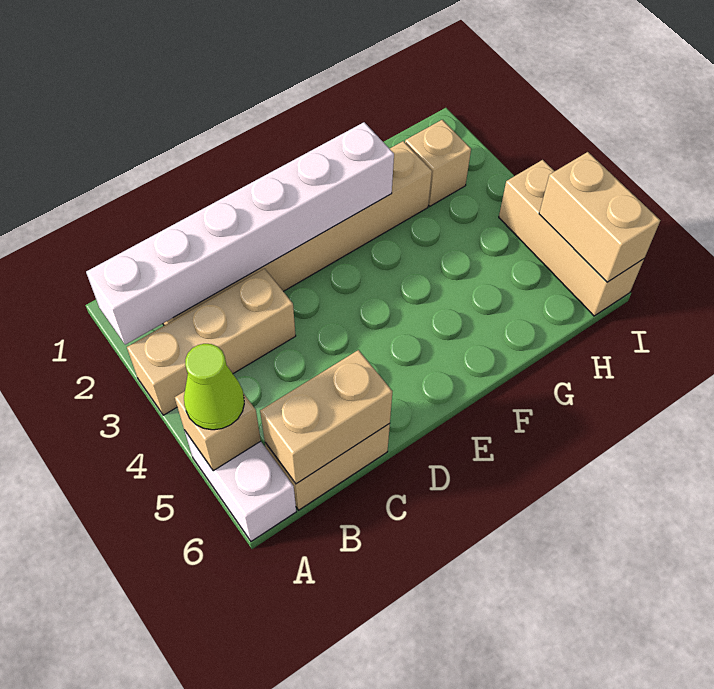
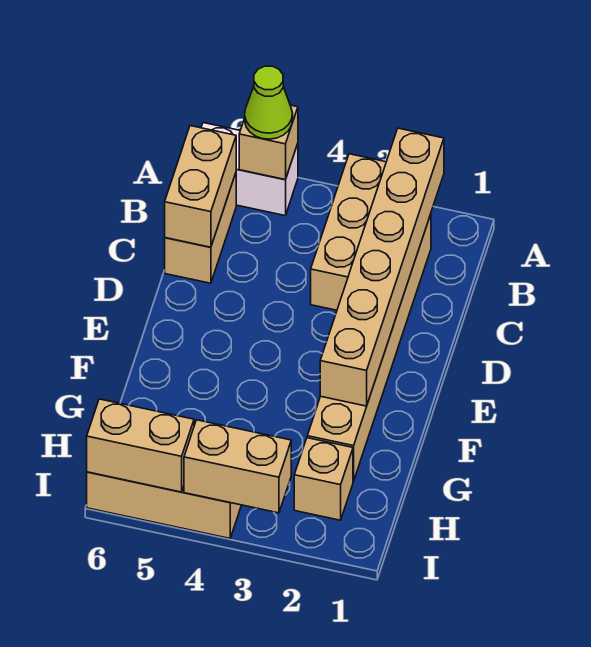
white 1x6 brick [86,122,394,345] -> tan 1x6 brick [320,128,444,406]
none -> tan 1x2 brick [184,420,291,513]

